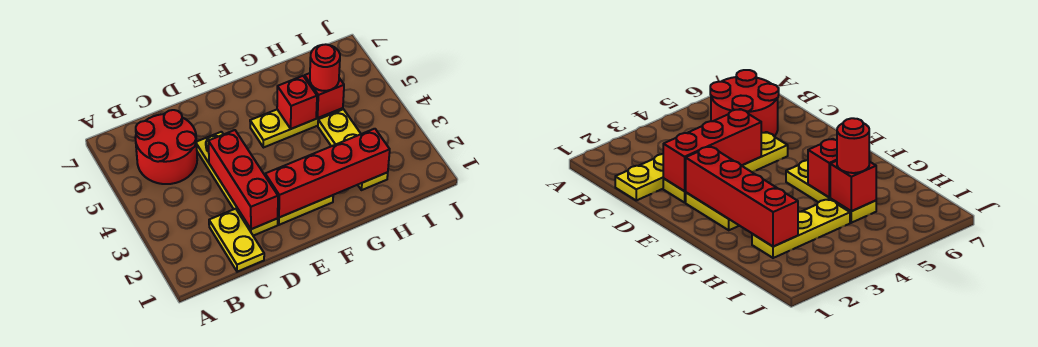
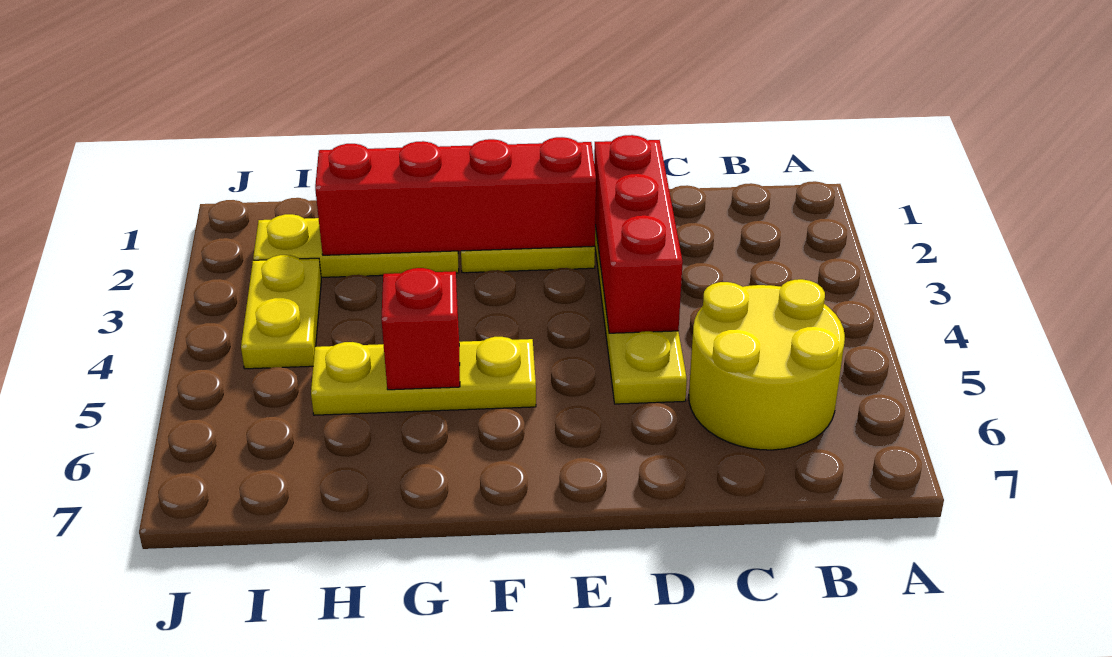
red 2x2 round brick [135,110,197,184] -> yellow 2x2 round brick [689,279,845,450]
yellow 1x2 plate [209,209,264,272] -> yellow 1x2 plate moved to [241,255,321,369]
yellow 1x3 plate [318,109,388,190] -> yellow 1x3 plate turned to [253,214,459,277]
red 1x1 brick [305,73,344,118] -> none
red 1x1 round brick [310,44,340,91] -> none

